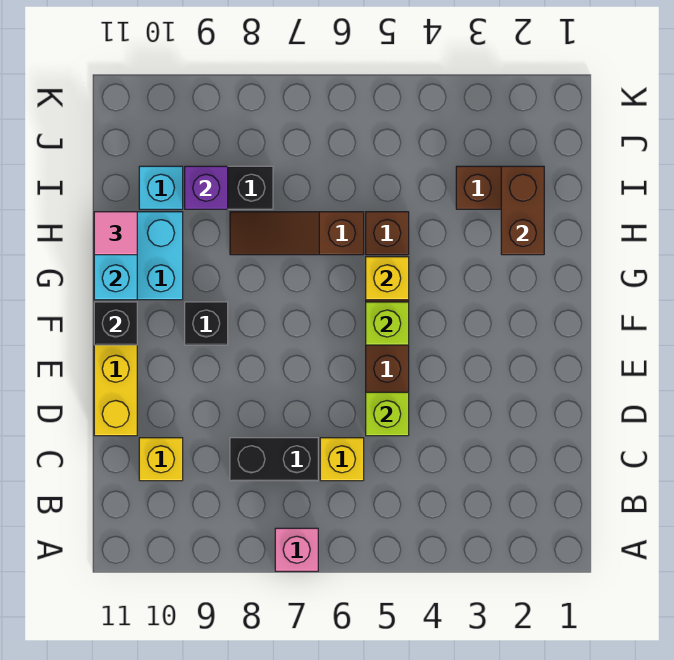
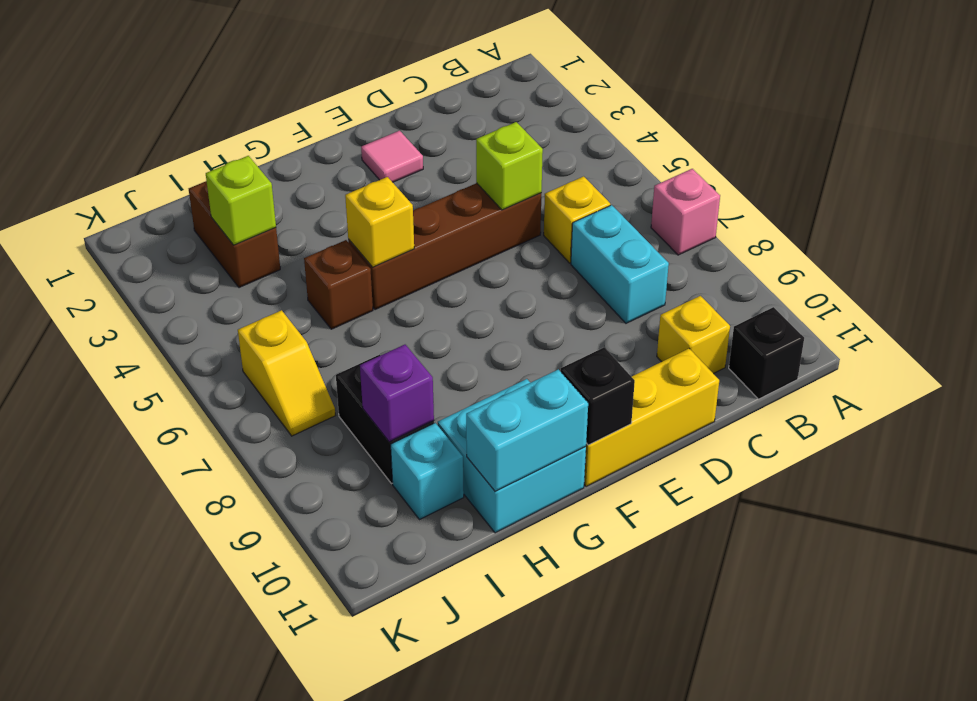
black 1x2 brick [230,438,318,481] -> cyan 1x2 brick [571,205,669,323]
lime 1x1 brick [366,302,409,345] -> lime 1x1 brick moved to [206,156,276,245]
black 1x1 brick [185,302,228,345] -> black 1x1 brick moved to [729,307,804,399]
brown 1x2 brick [501,166,544,255] -> none
brown 1x3 slope [230,212,364,255] -> none
pink 1x1 tile [94,212,137,255] -> pink 1x1 tile moved to [361,131,423,182]
none -> yellow 1x2 slope [238,310,335,436]

